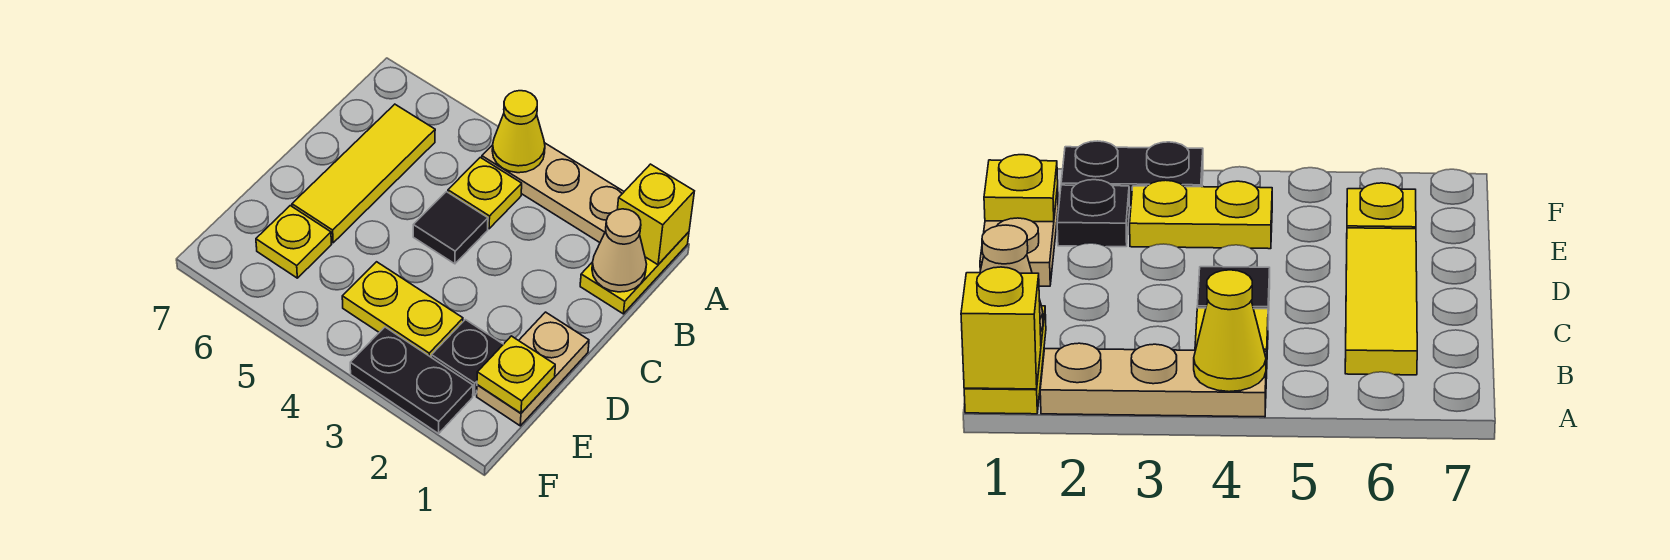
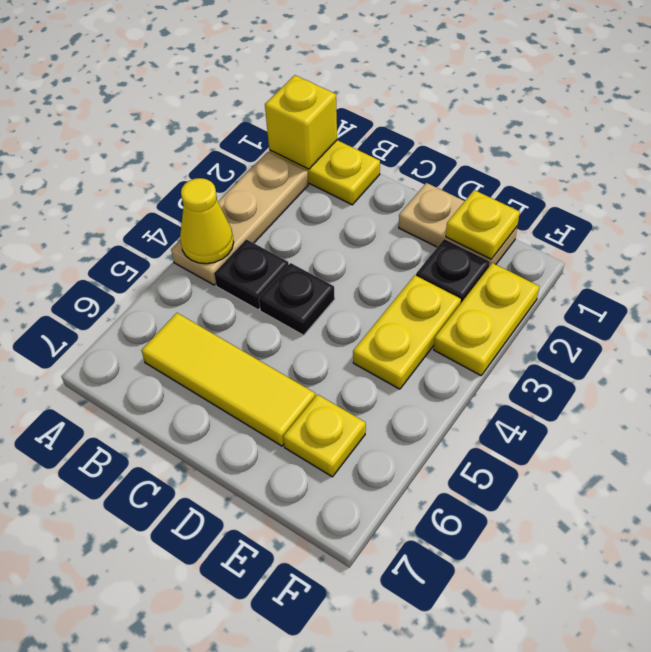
tan 1x1 cone [592,209,647,292] -> none
yellow 1x1 plate [448,157,522,229] -> black 1x1 plate [214,239,289,310]
black 1x1 tile [413,192,488,264] -> black 1x1 plate [259,263,335,335]
black 1x2 plate [350,327,473,434] -> yellow 1x2 plate [434,263,540,375]

